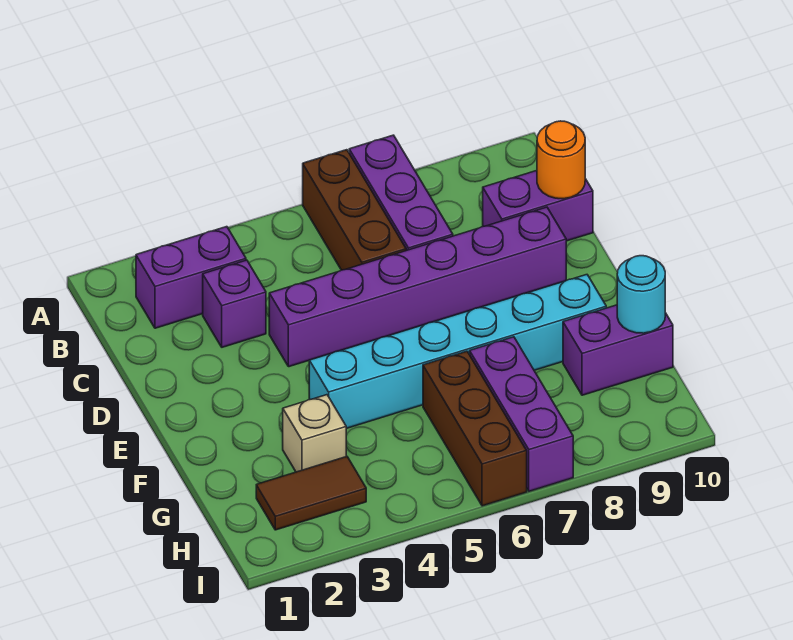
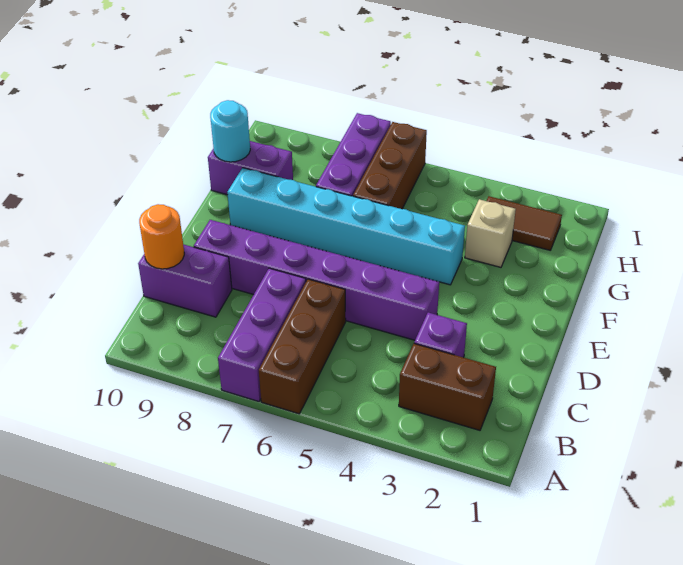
purple 1x2 brick [136,227,246,328] -> brown 1x2 brick [399,344,496,430]

